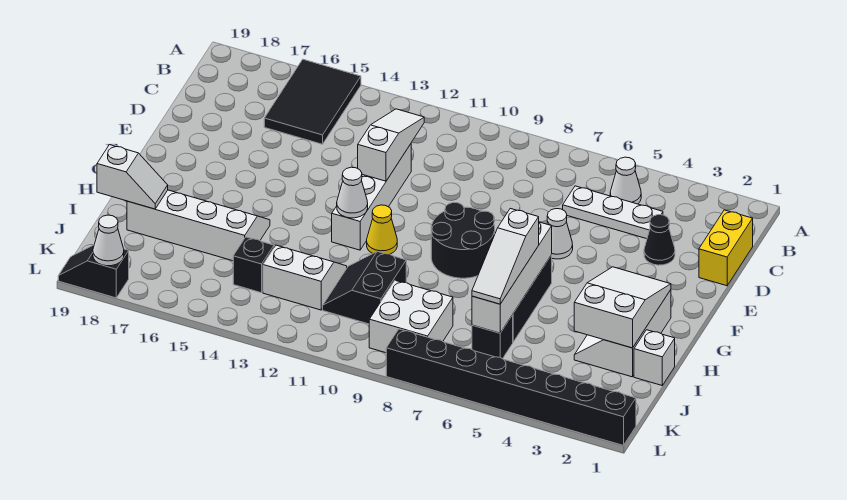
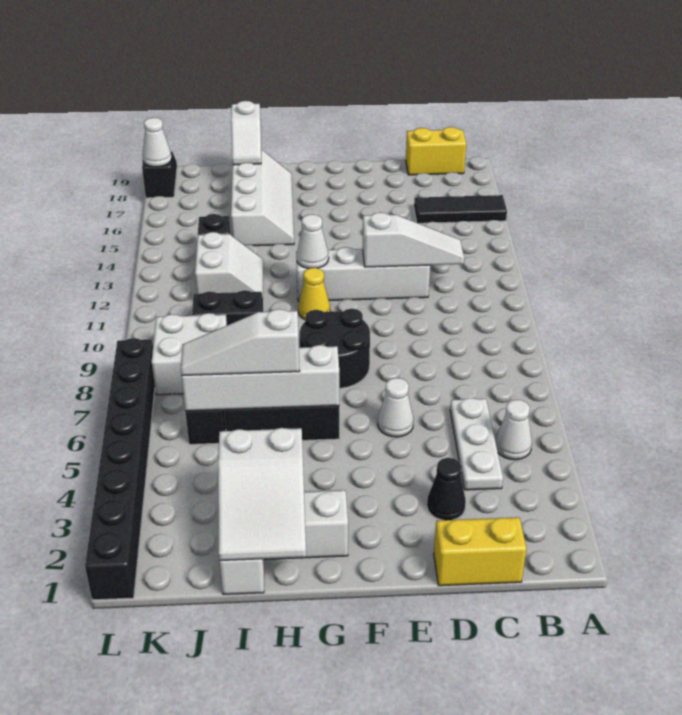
black 2x3 tile [264,59,361,144] -> black 1x3 tile [414,195,507,223]
none -> yellow 1x2 brick [406,127,466,175]
white 2x3 slope [574,267,671,348] -> white 2x3 slope turned to [218,428,306,561]

